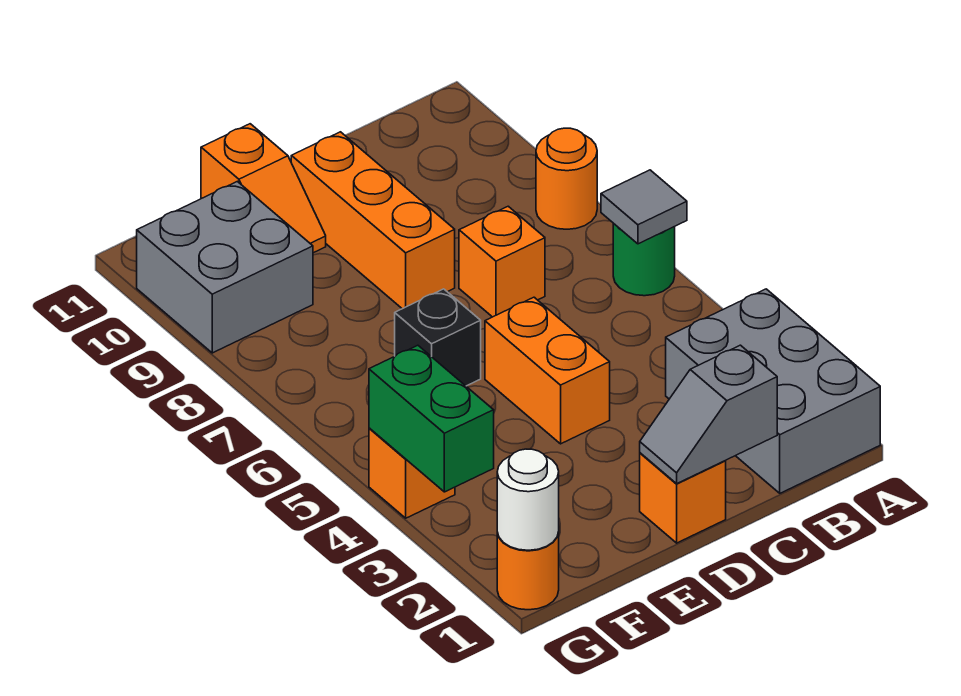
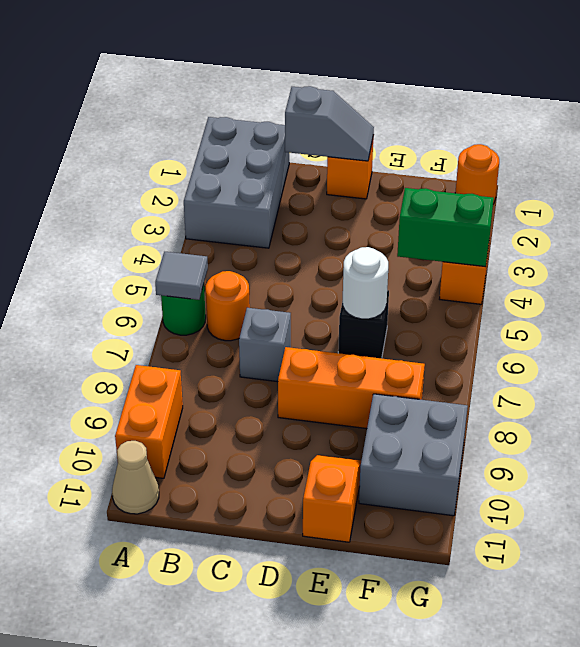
orange 1x1 round brick [536,128,597,229] -> orange 1x1 round brick moved to [206,271,250,341]
none -> tan 1x1 cone [112,441,159,514]
orange 1x1 brick [459,206,545,317] -> grey 1x1 brick [239,308,291,382]
orange 1x2 brick [485,297,610,444] -> orange 1x2 brick moved to [115,365,183,478]
orange 1x3 brick [291,132,455,309] -> orange 1x3 brick turned to [278,347,425,429]
white 1x1 round brick [497,449,559,550] -> white 1x1 round brick moved to [343,247,388,319]
green 1x2 brick [369,345,494,492] -> green 1x2 brick turned to [397,188,494,267]

